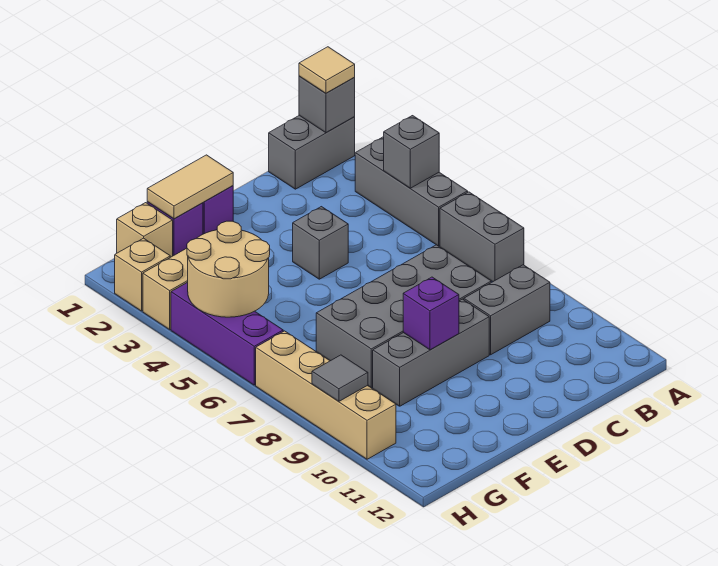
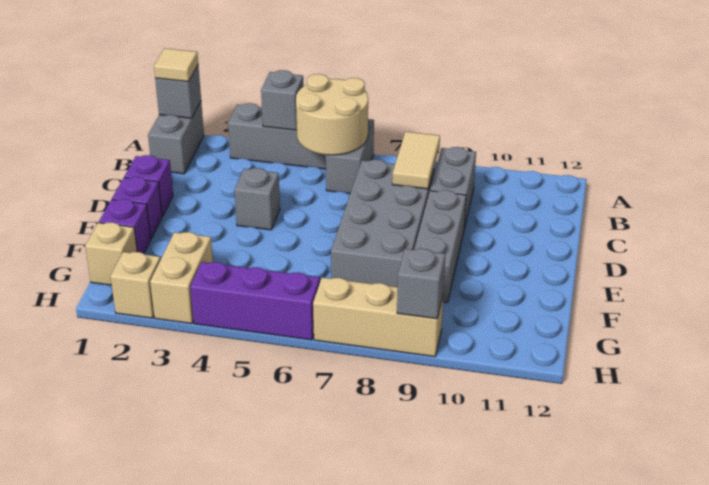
grey 1x2 brick [440,192,524,282] -> grey 1x2 brick turned to [326,119,374,193]
tan 1x2 tile [147,155,233,219] -> tan 1x2 tile moved to [392,132,440,189]
purple 1x1 brick [403,277,459,350] -> purple 1x1 brick moved to [124,155,173,216]
tan 2x2 round brick [187,221,270,317] -> tan 2x2 round brick moved to [296,74,368,155]
tan 1x4 brick [256,331,396,459] -> tan 1x3 brick [313,277,443,357]
grey 1x1 tile [312,355,368,401] -> grey 1x1 brick [397,249,445,319]

